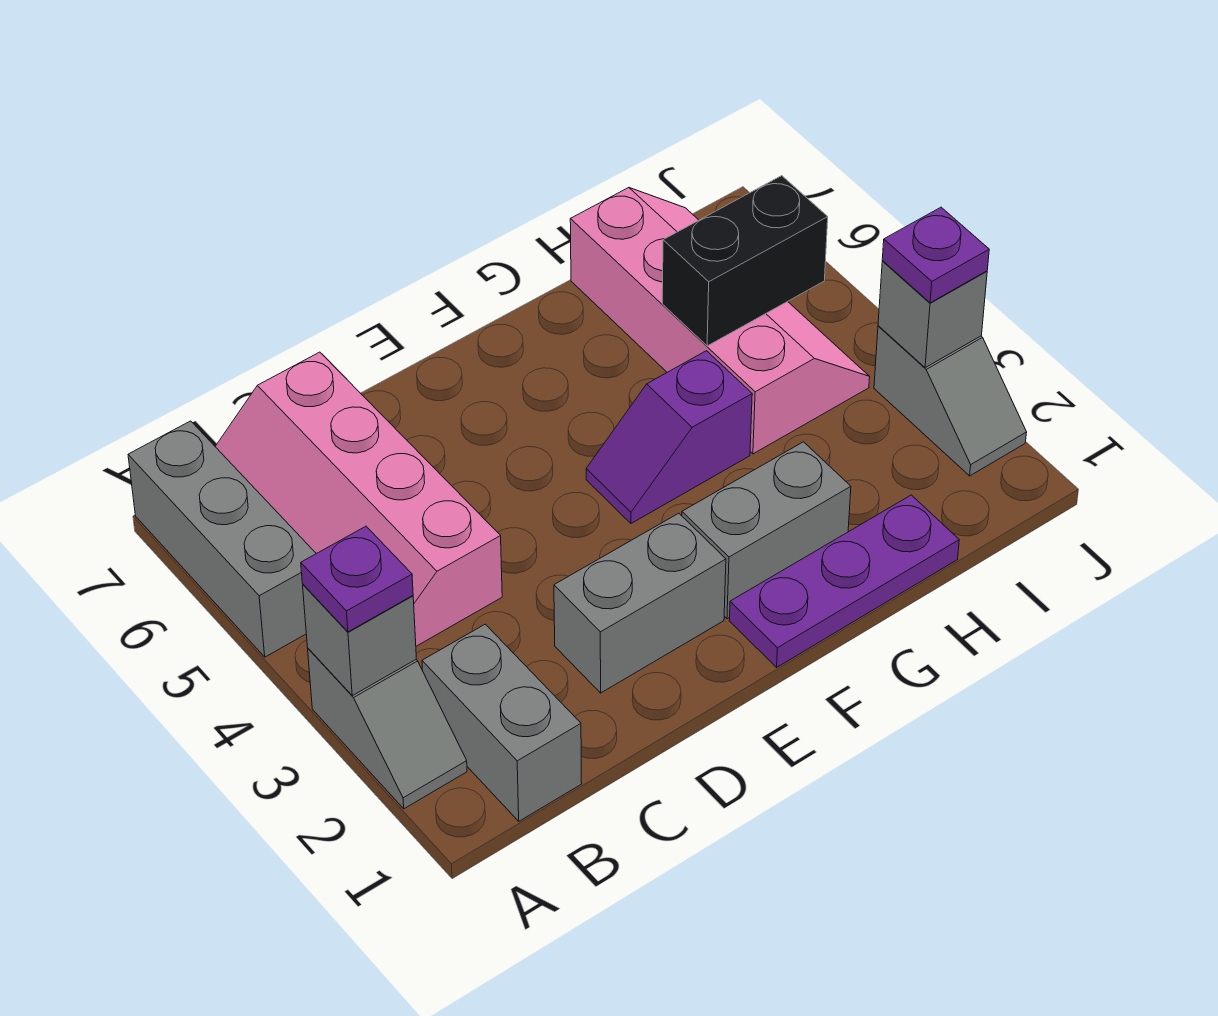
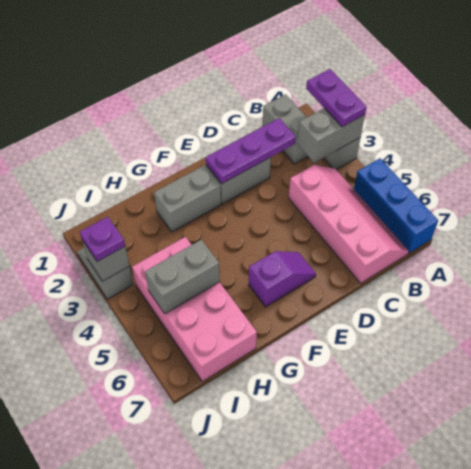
grey 1x1 brick [303,585,416,696] -> grey 1x2 brick [297,108,365,163]
purple 1x1 plate [301,526,413,632] -> purple 1x2 plate [306,69,367,127]
grey 1x3 brick [128,421,316,657] -> blue 1x3 brick [354,158,438,253]
purple 1x3 plate [729,495,959,667] -> purple 1x3 plate moved to [206,118,296,183]
purple 1x2 slope [586,351,752,523] -> purple 1x2 slope moved to [249,251,316,307]
pink 2x4 slope [570,188,870,454] -> pink 2x4 brick [132,237,257,382]
black 1x2 brick [662,176,828,346] -> grey 1x2 brick [145,240,220,314]

